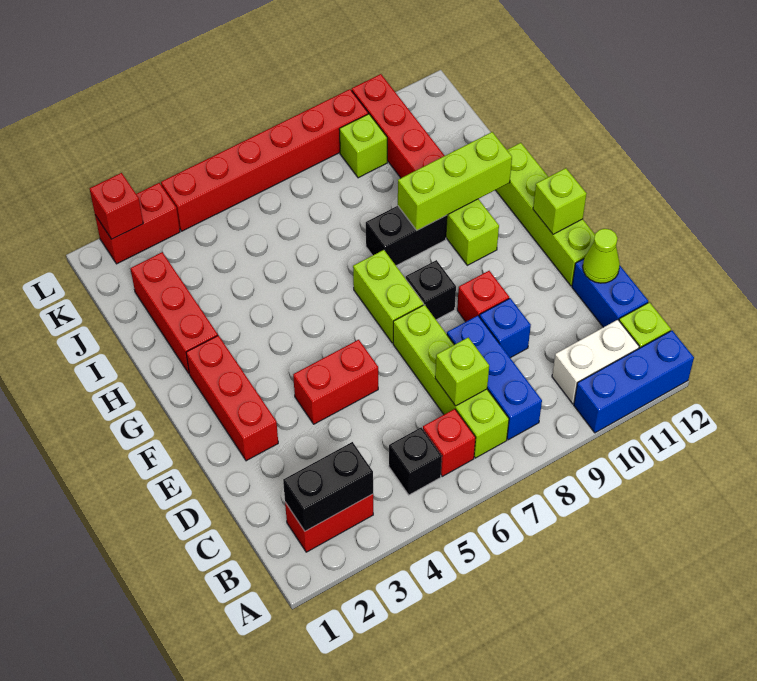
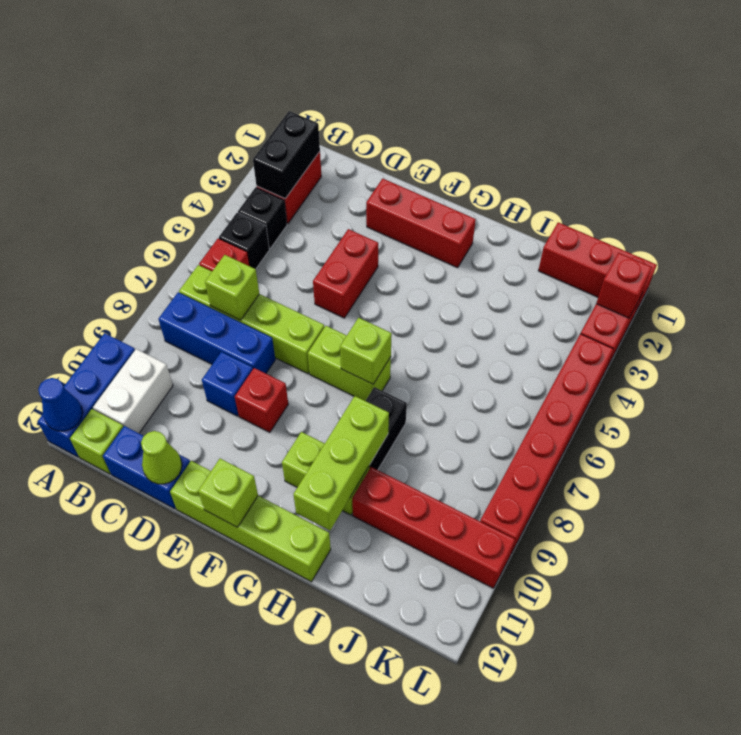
none -> blue 1x1 cone [38,378,83,431]
black 1x1 brick [406,260,456,320] -> black 1x1 brick moved to [238,187,287,249]
red 1x3 brick [131,252,218,373] -> red 1x3 brick moved to [538,222,657,310]
lime 1x1 brick [339,114,387,178] -> lime 1x1 brick moved to [340,318,392,384]

